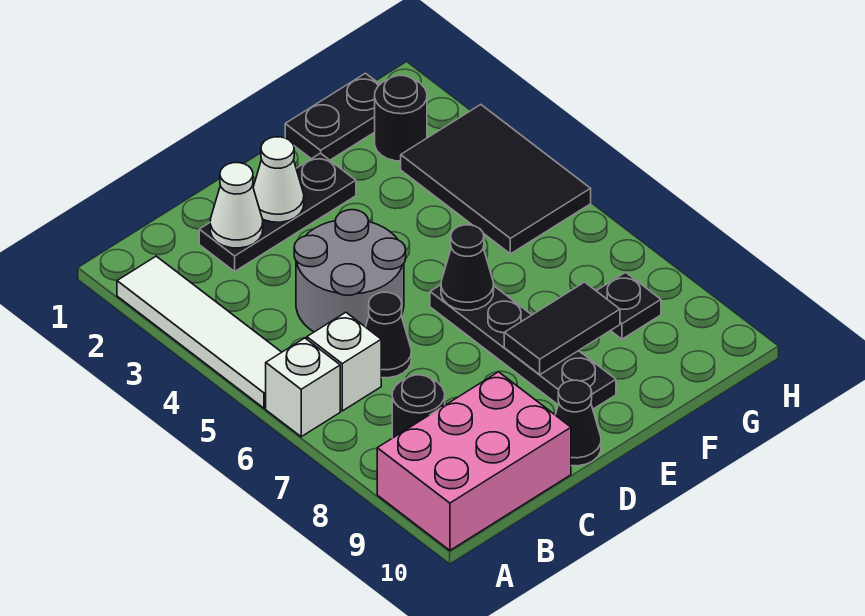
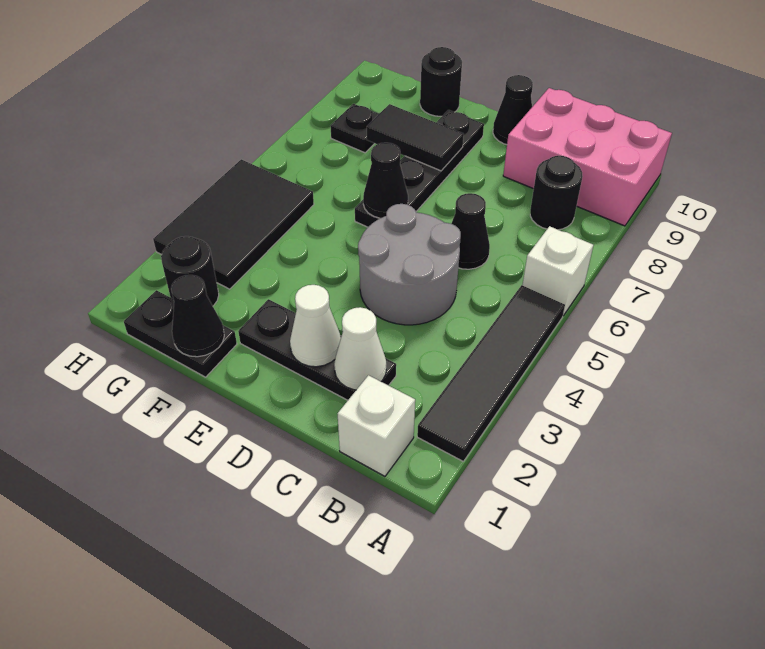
white 1x4 tile [117,256,282,408] -> black 1x4 tile [417,285,565,462]
white 1x1 brick [307,312,381,411] -> white 1x1 brick moved to [338,375,415,476]
none -> black 1x1 cone [171,275,224,357]
none -> black 1x1 round brick [420,47,462,116]

